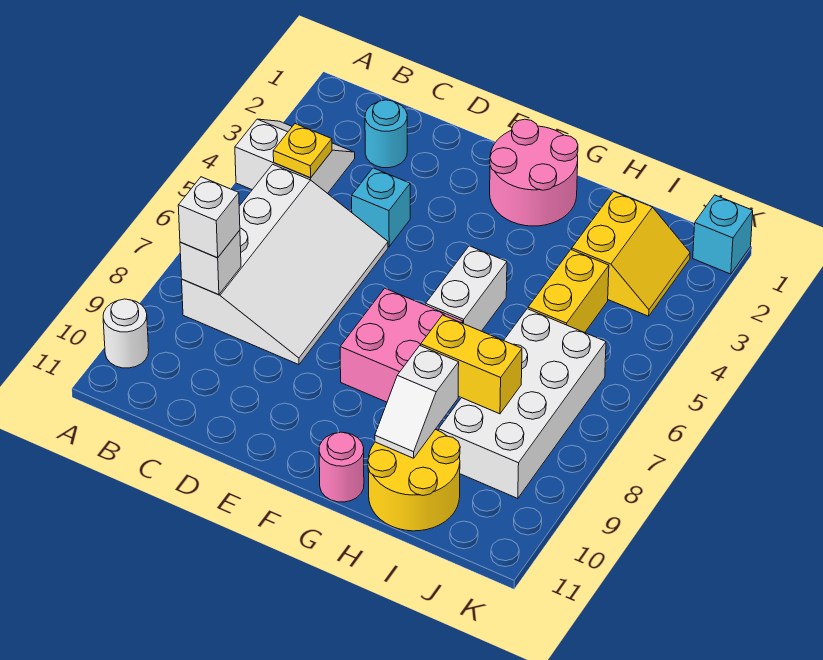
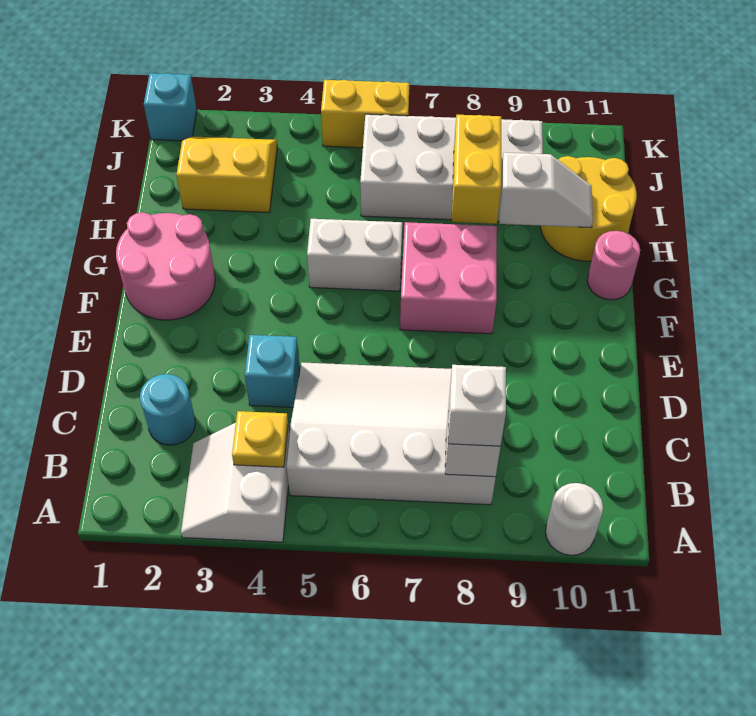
yellow 1x2 brick [528,250,609,333] -> yellow 1x2 brick moved to [321,80,409,148]

